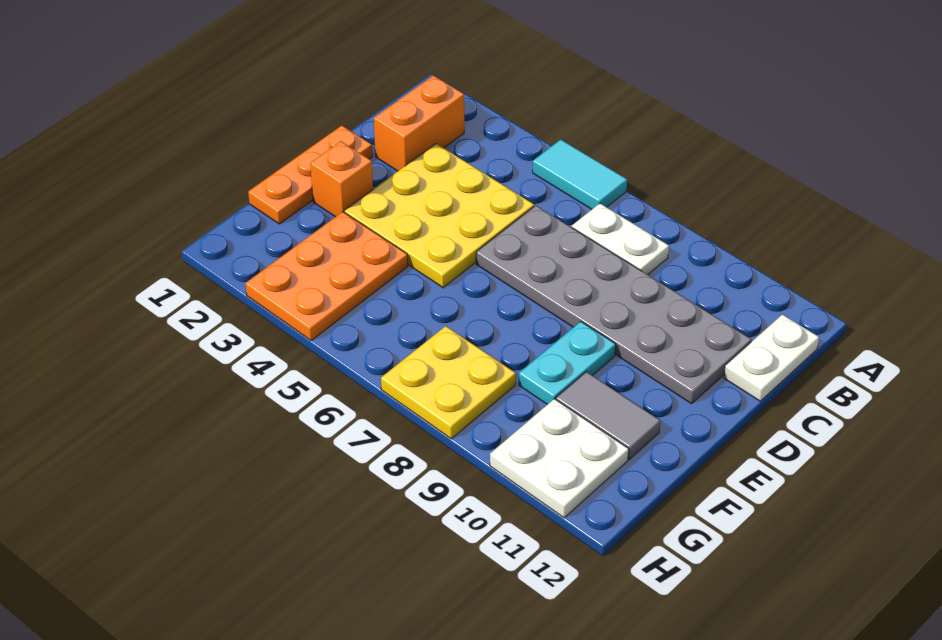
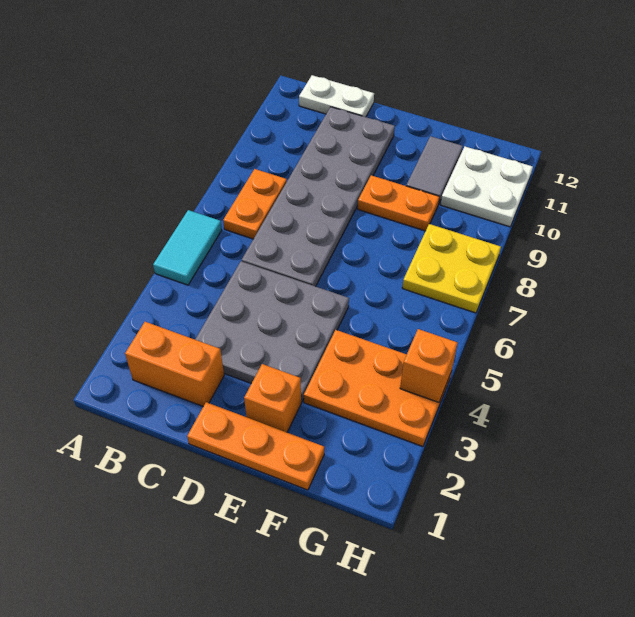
white 1x2 plate [572,203,669,275] -> orange 1x2 plate [223,169,287,239]
yellow 3x3 plate [344,144,534,288] -> grey 3x3 plate [195,261,349,402]
cyan 1x2 plate [519,322,616,405] -> orange 1x2 plate [358,175,439,231]
none -> orange 1x1 brick [400,329,458,402]

